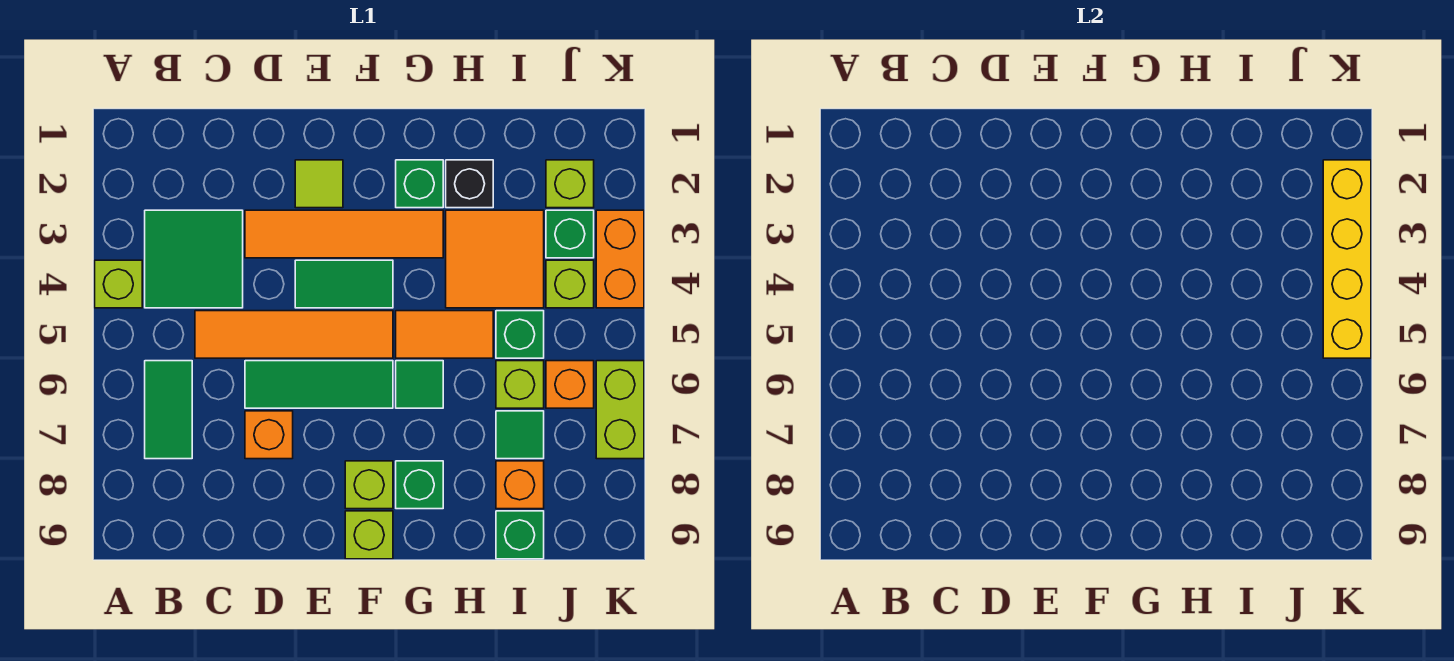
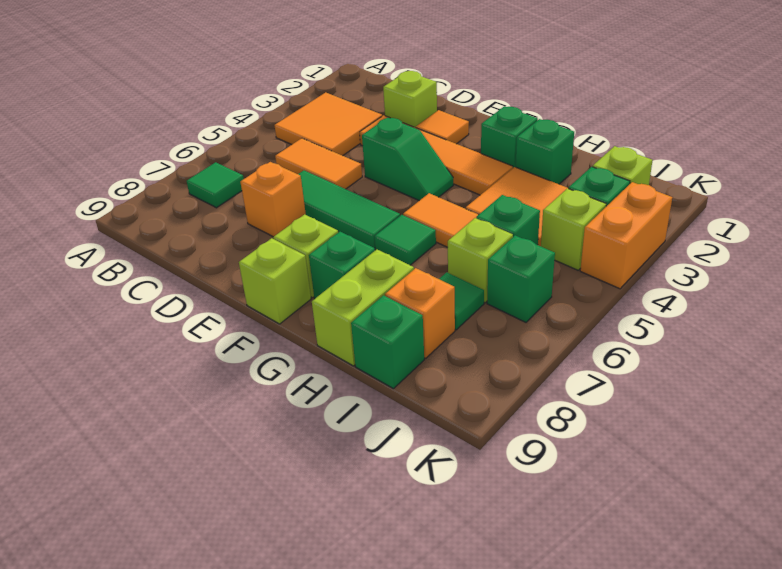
lime 1x1 brick [95,260,142,308] -> lime 1x1 brick moved to [383,71,437,128]
green 2x2 tile [145,210,243,308] -> orange 2x2 tile [274,92,382,156]
green 1x2 tile [145,361,192,459] -> green 1x1 tile [187,162,244,208]
orange 1x4 tile [195,311,393,358] -> orange 1x2 tile [275,138,362,189]
lime 1x1 tile [295,160,343,208] -> orange 1x1 tile [416,110,469,144]
green 1x2 tile [295,260,393,308] -> green 1x2 slope [362,117,453,201]
black 1x1 brick [446,160,493,208] -> green 1x1 brick [516,119,574,184]
orange 1x1 brick [546,361,594,408] -> green 1x1 brick [487,235,555,322]
yellow 1x4 brick [1323,160,1371,358] -> none
lime 1x2 brick [596,361,644,459] -> lime 1x2 brick moved to [312,249,414,366]

